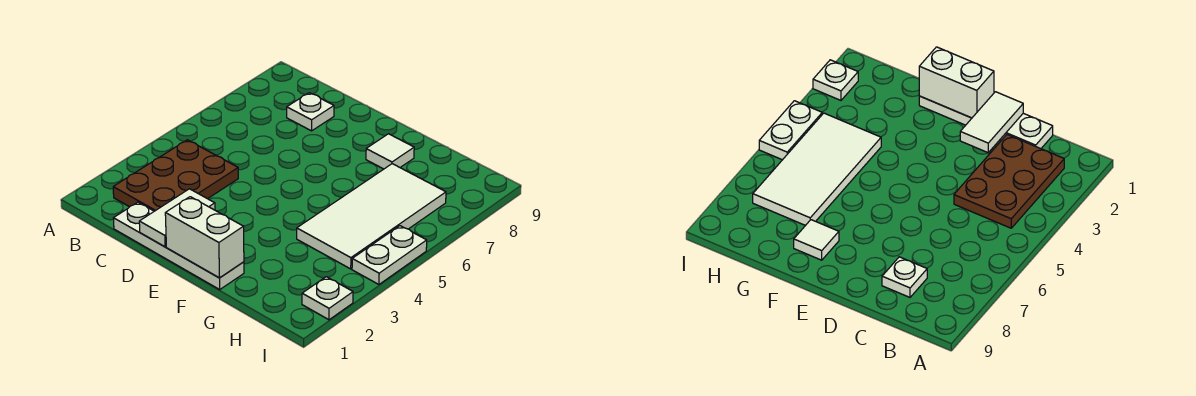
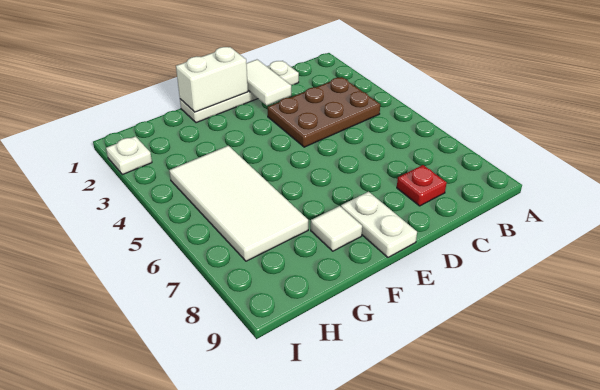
brown 2x3 plate [113,140,238,211] -> brown 2x3 plate turned to [268,77,380,147]
white 1x1 plate [287,93,334,131] -> red 1x1 plate [397,165,447,206]
white 1x2 plate [352,226,427,284] -> white 1x2 plate moved to [341,192,417,257]

